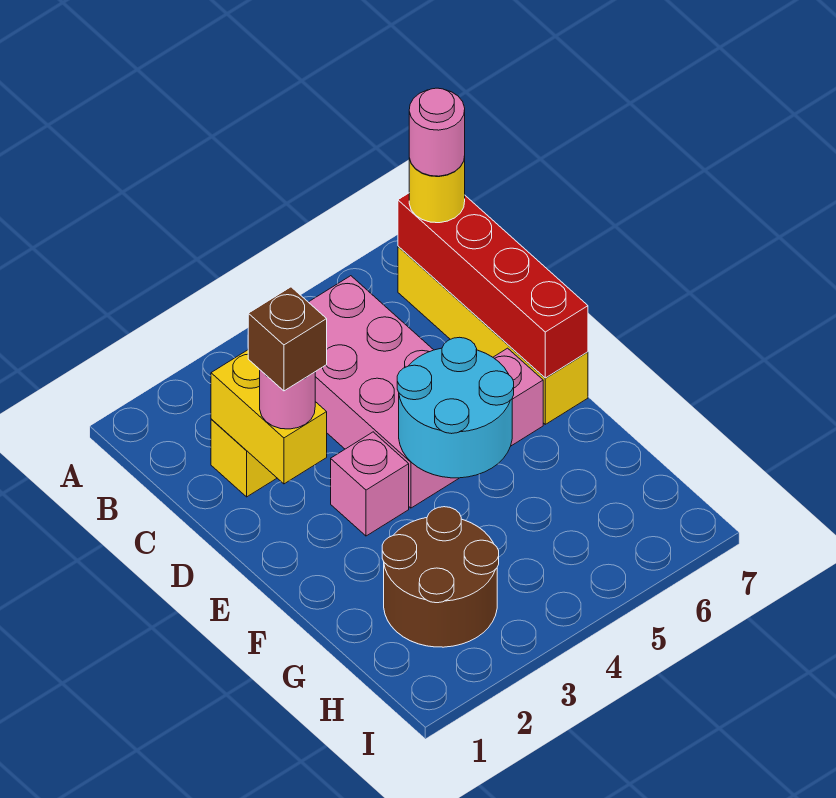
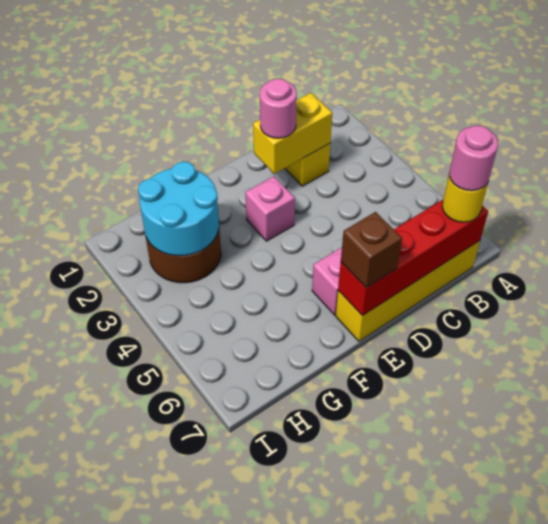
pink 2x4 brick [309,276,459,508] -> none
brown 1x1 brick [248,287,327,391] -> brown 1x1 brick moved to [341,212,402,288]
cyan 2x2 round brick [397,337,514,478] -> cyan 2x2 round brick moved to [138,162,219,256]

